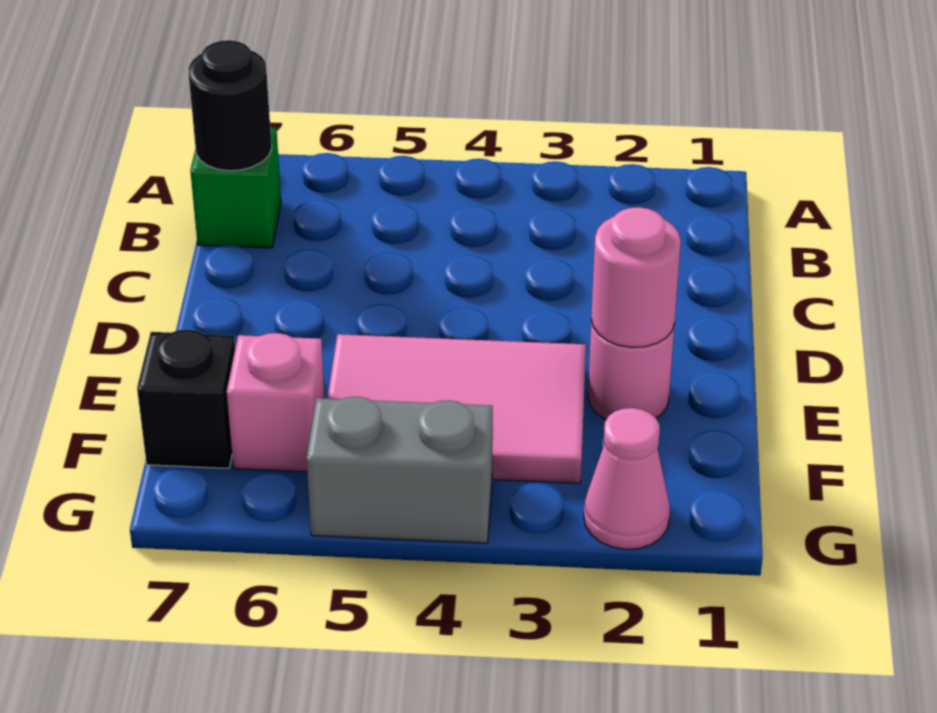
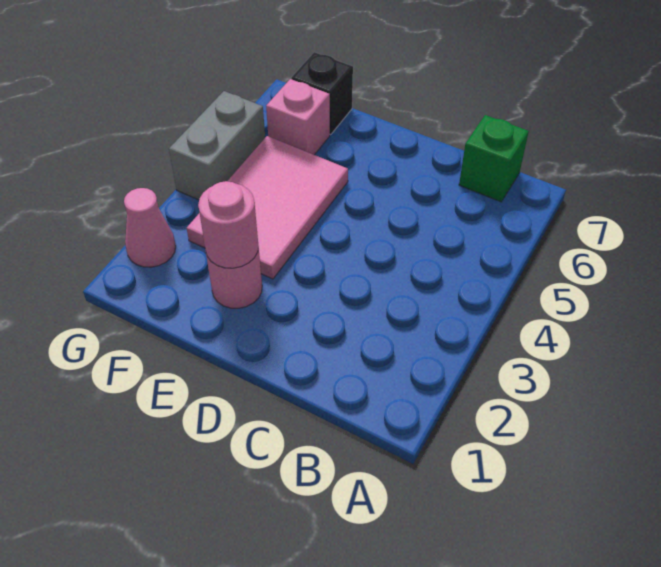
black 1x1 round brick [189,40,272,171] -> none

